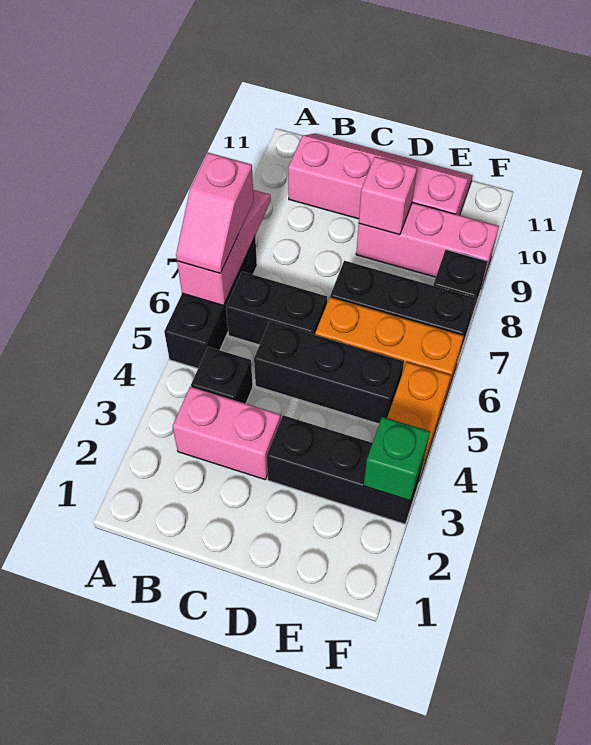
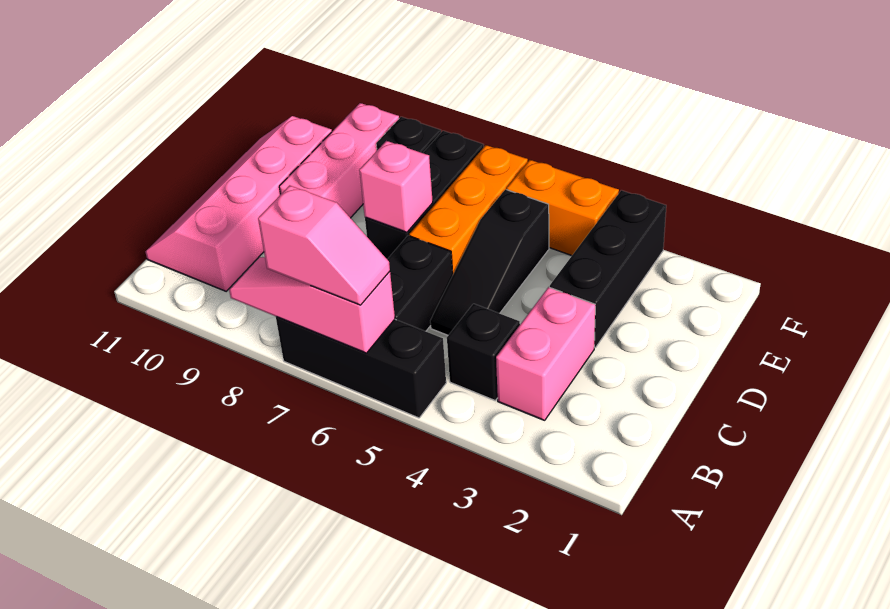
black 1x3 brick [254,322,404,424] -> black 1x3 slope [430,189,549,335]
pink 1x1 brick [359,157,417,235] -> pink 1x1 brick moved to [359,141,433,232]
green 1x1 brick [364,417,430,501] -> none

